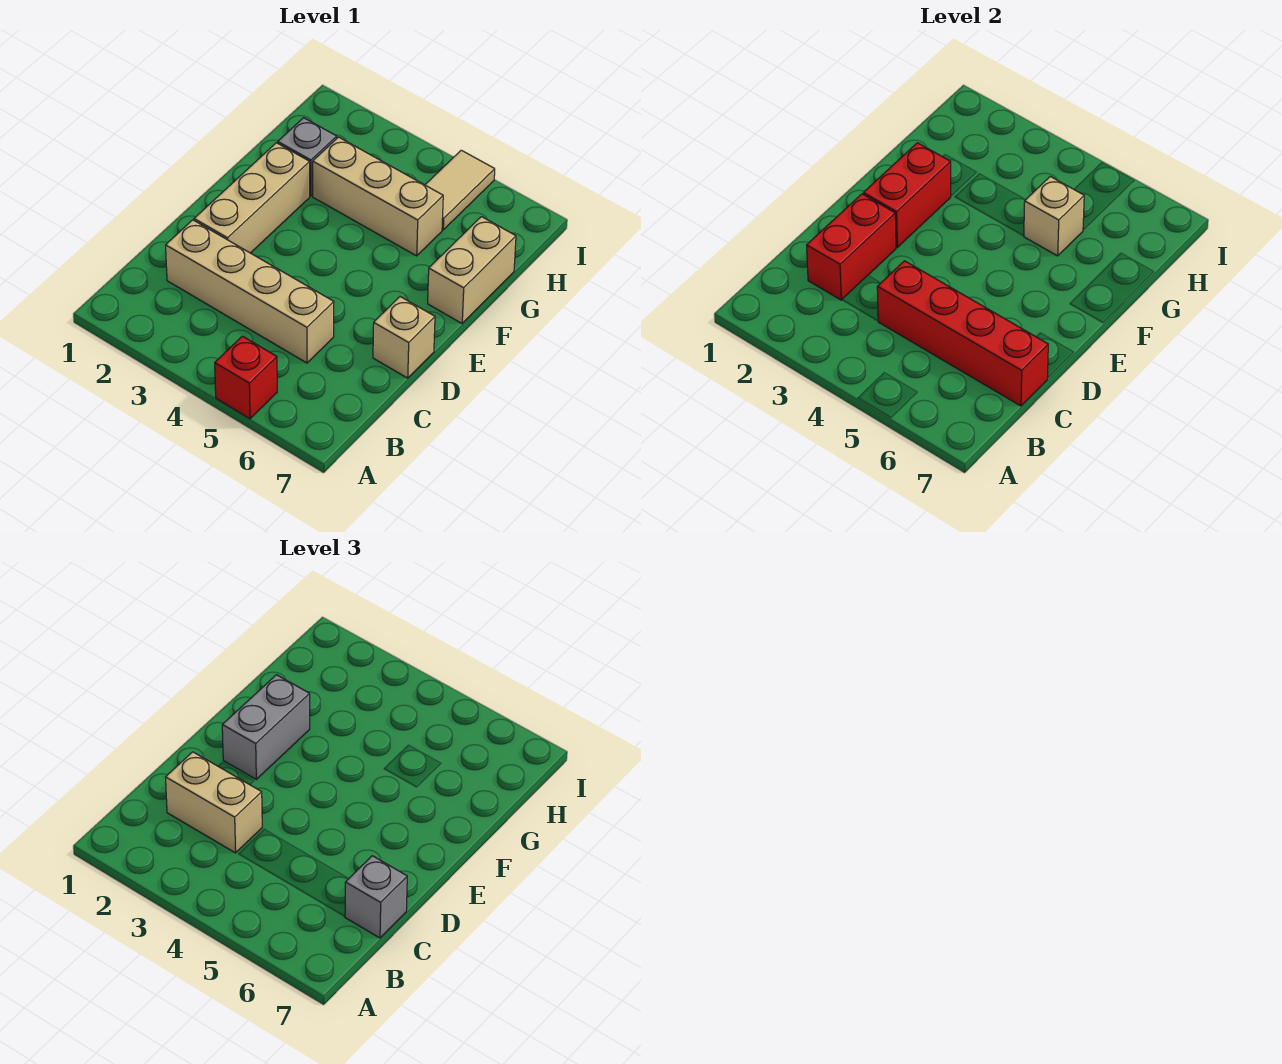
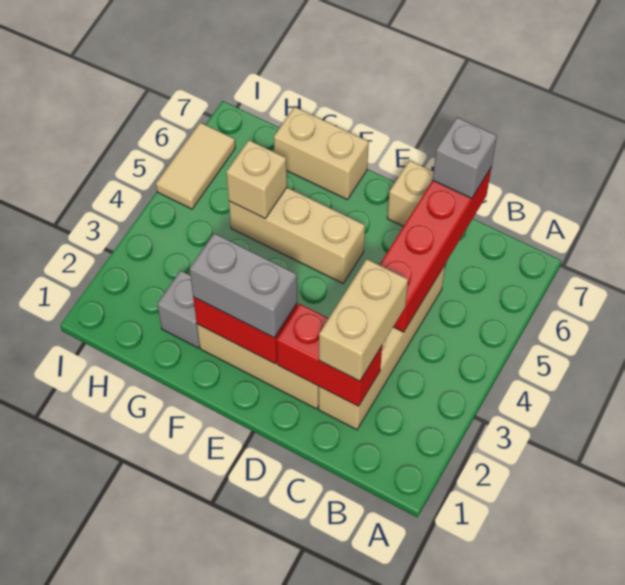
red 1x1 brick [215,336,277,419] -> none
tan 1x3 brick [313,137,443,256] -> tan 1x3 brick turned to [229,188,365,283]
tan 1x2 tile [425,150,495,230] -> tan 1x2 tile turned to [156,123,235,209]

